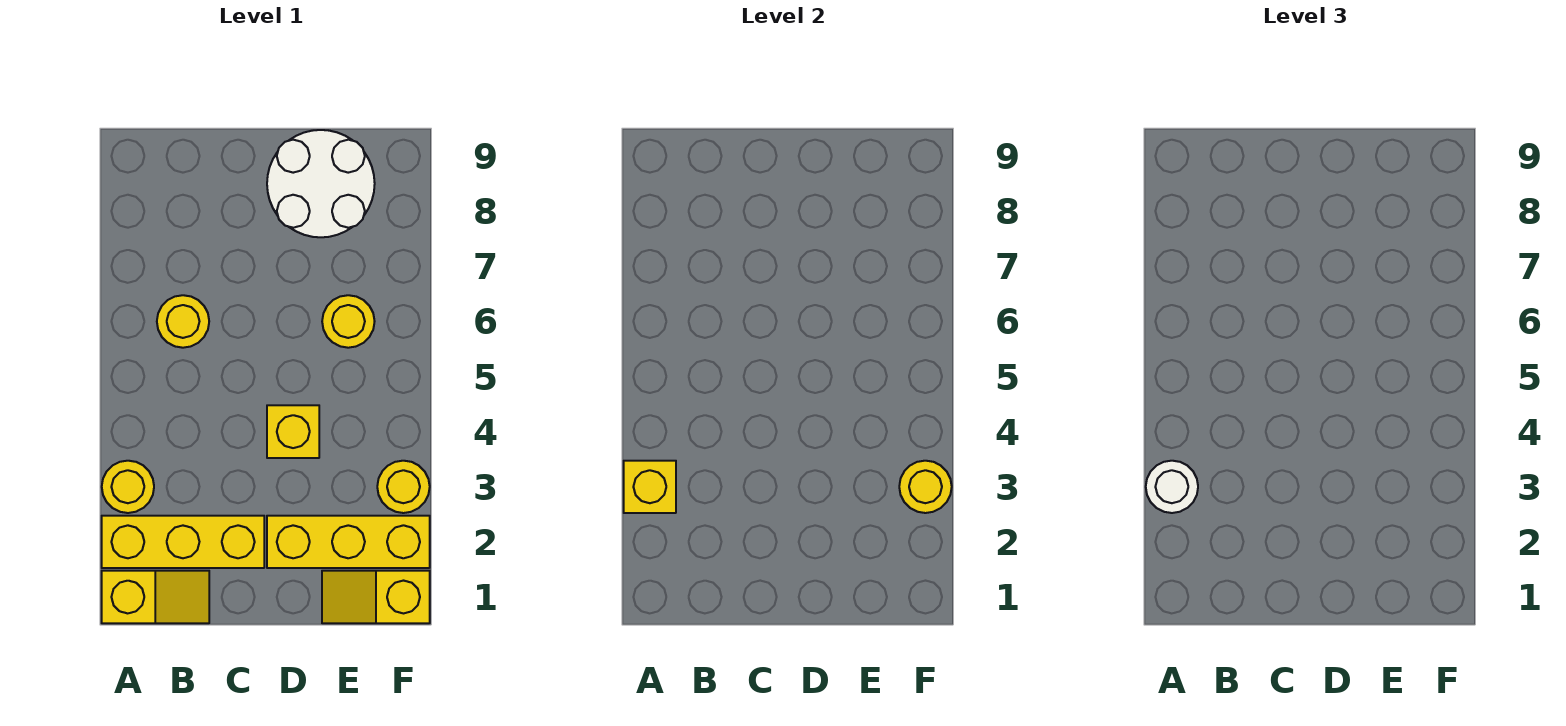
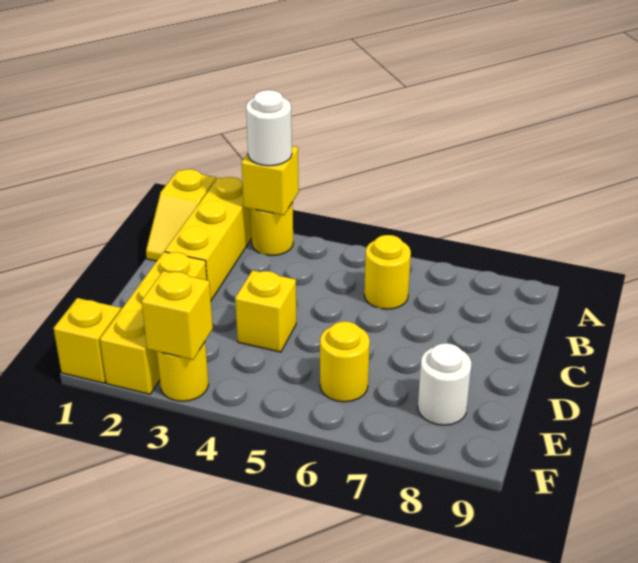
white 2x2 round brick [267,130,375,237] -> white 1x1 round brick [418,343,472,425]
yellow 1x1 round brick [899,461,952,513] -> yellow 1x1 brick [142,271,213,360]

